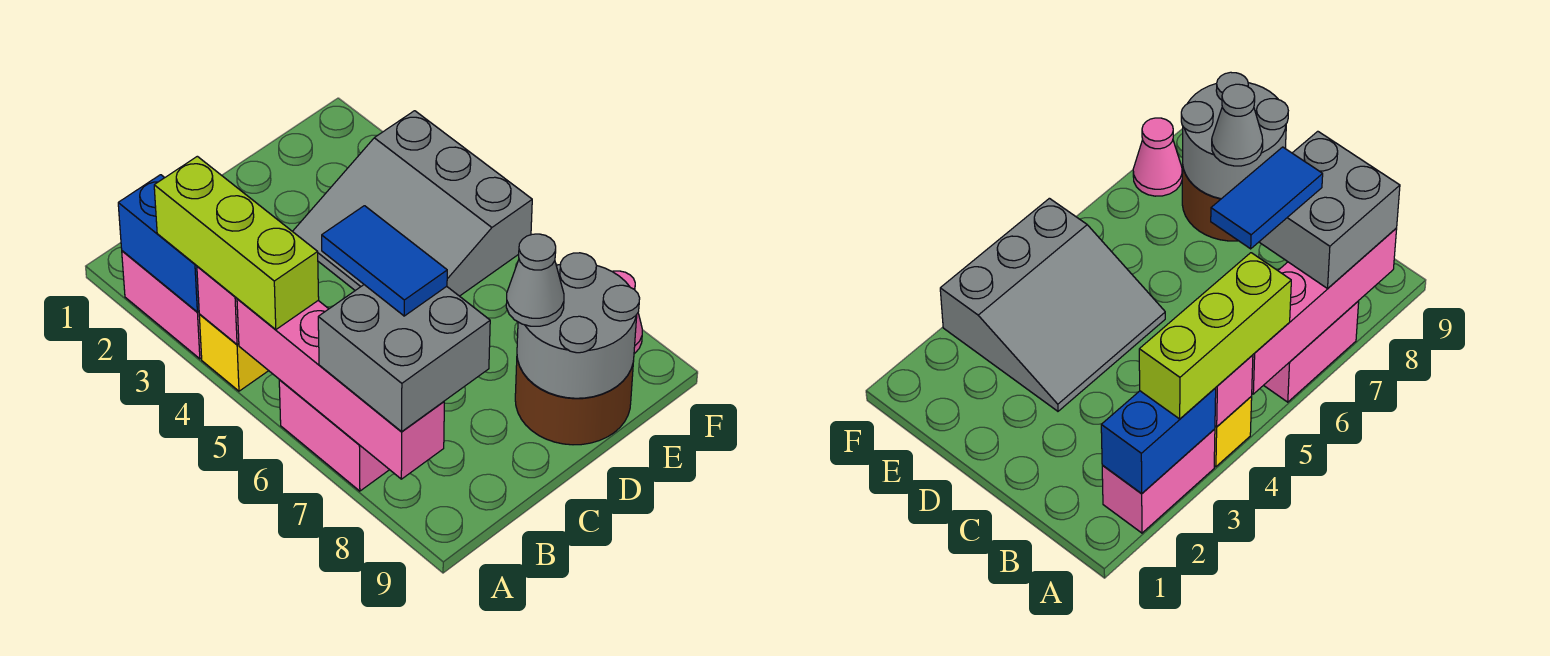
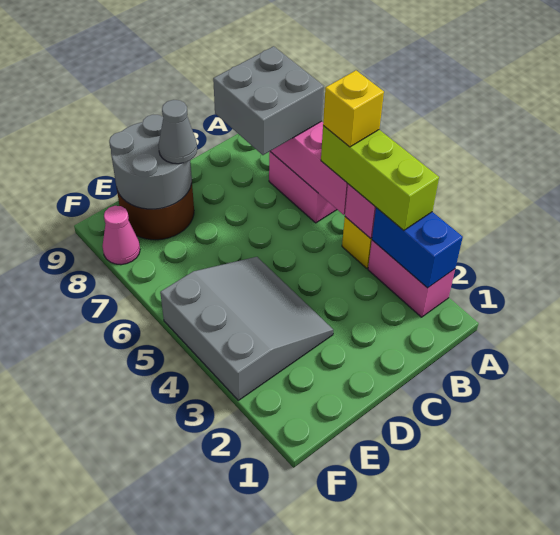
none -> yellow 1x1 brick [323,70,384,147]
blue 1x2 tile [322,206,447,316] -> none

